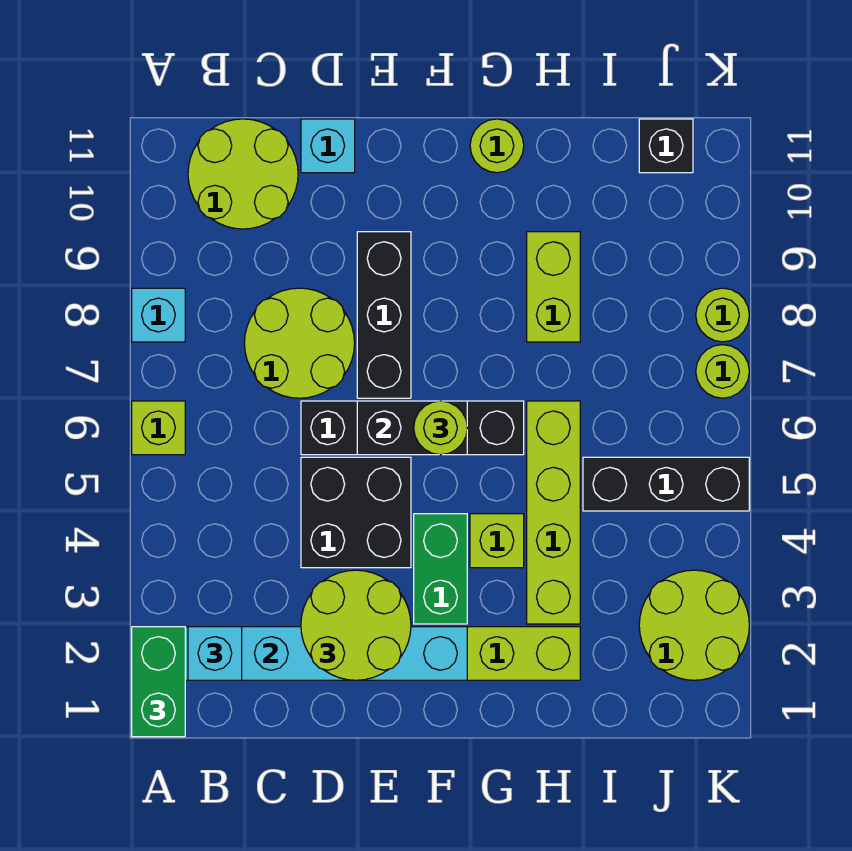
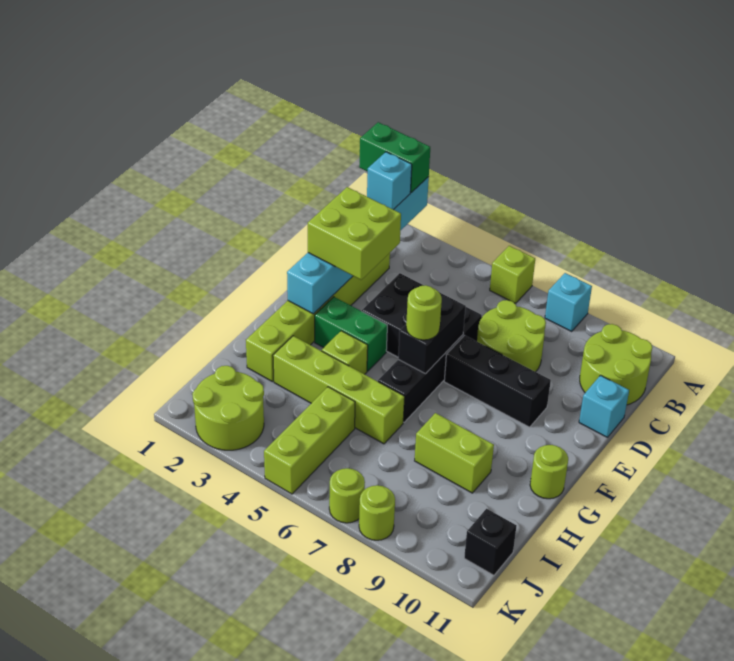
lime 2x2 round brick [301,570,411,680] -> lime 2x2 brick [308,187,401,280]
black 1x3 brick [583,457,749,511] -> lime 1x3 brick [264,387,355,494]

